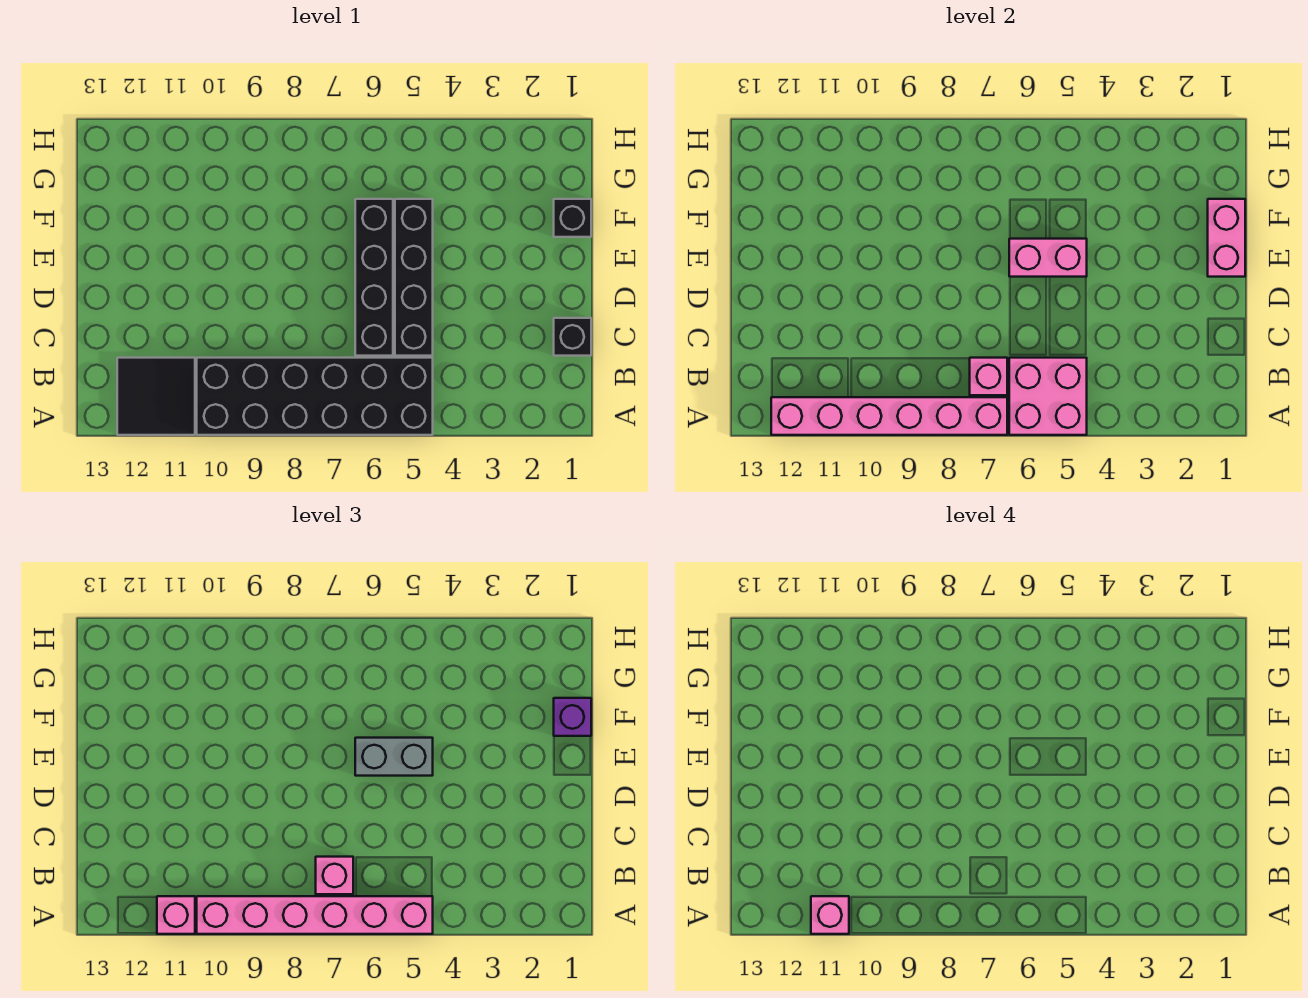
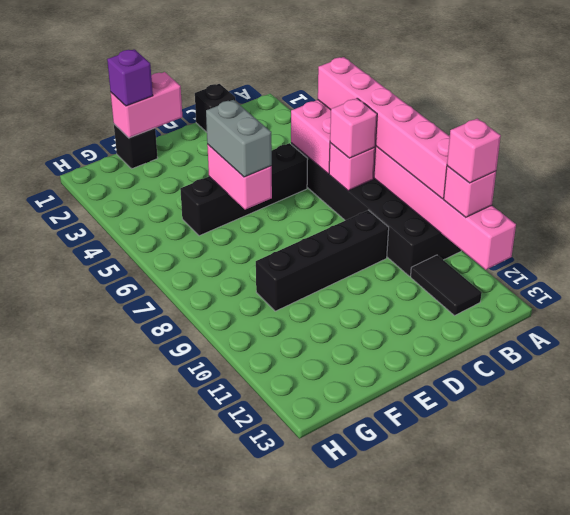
black 2x2 tile [117,358,195,435] -> black 1x2 tile [411,255,482,316]
black 1x4 brick [355,199,393,356] -> black 1x4 brick moved to [256,210,389,311]

